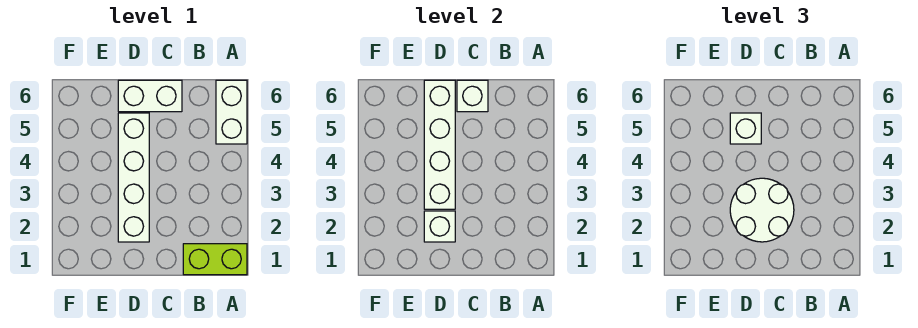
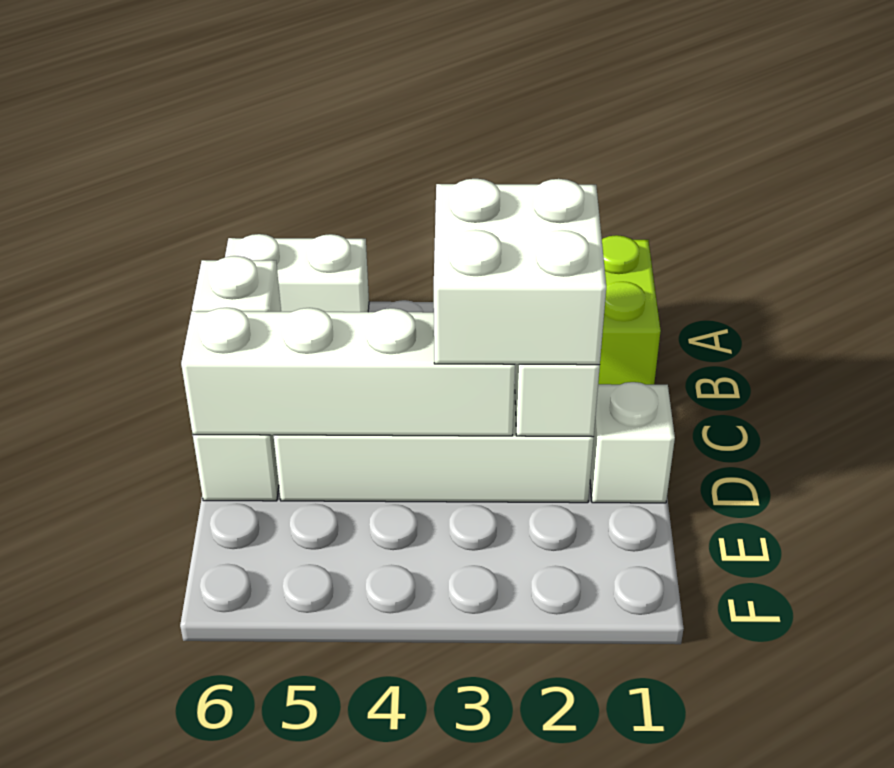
white 2x2 round brick [730,178,794,242] -> white 2x2 brick [434,179,606,365]
white 1x1 brick [730,113,761,144] -> white 1x1 brick moved to [590,382,675,503]

